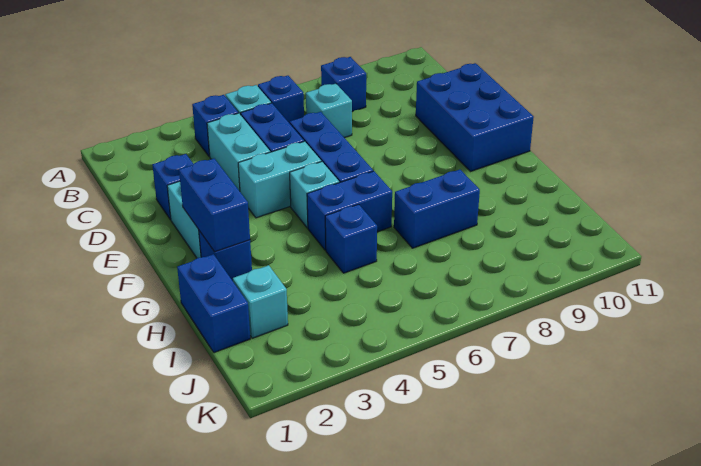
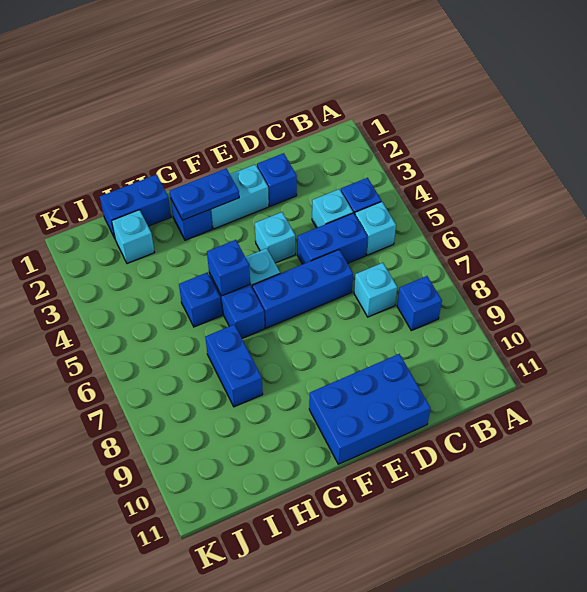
blue 1x1 brick [258,76,304,123] -> blue 1x1 brick moved to [207,240,250,296]
cyan 1x2 brick [207,113,270,191] -> cyan 1x1 brick [312,189,353,228]
cyan 1x2 brick [238,141,321,218] -> cyan 1x1 brick [255,212,295,263]
blue 1x2 brick [179,159,250,252] -> blue 1x2 plate [170,168,239,220]

